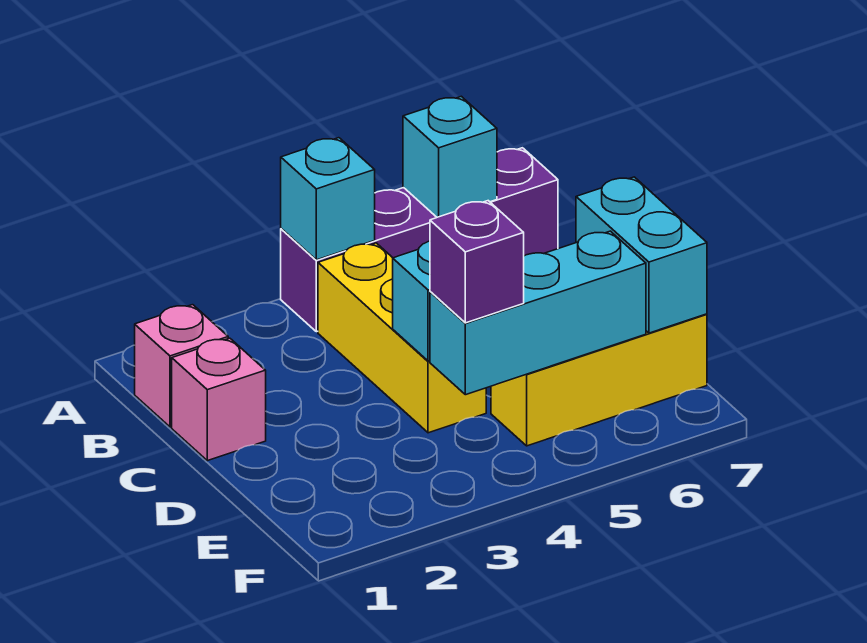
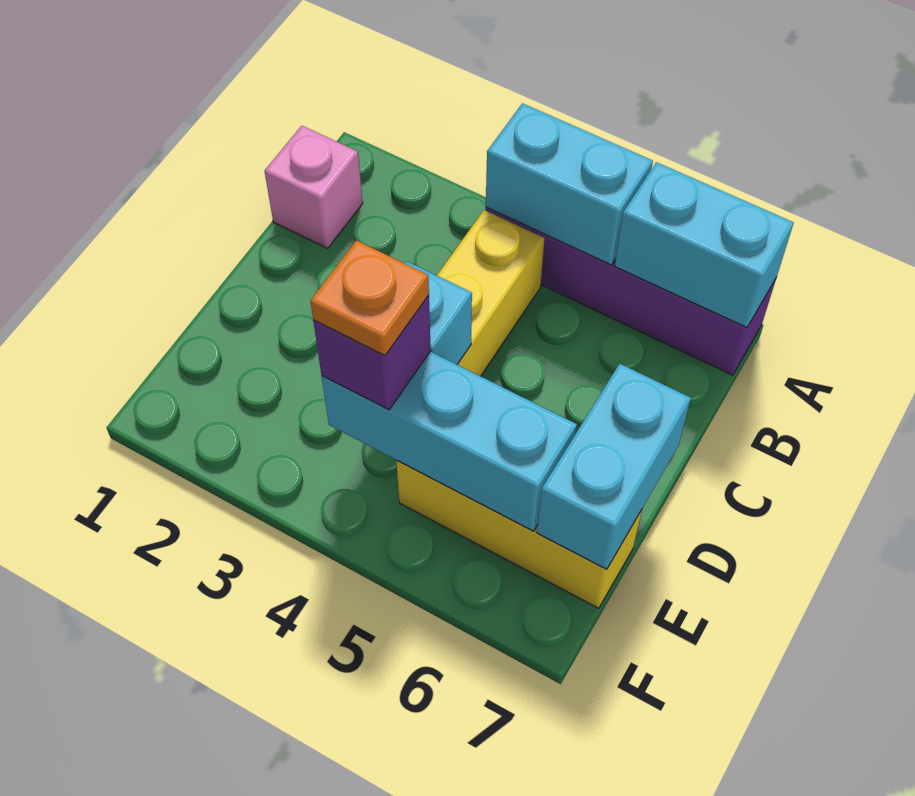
cyan 1x1 brick [281,138,375,260] -> cyan 1x2 brick [486,103,653,265]
cyan 1x1 brick [403,96,497,217] -> cyan 1x2 brick [615,162,793,327]
pink 1x1 brick [172,338,266,461] -> none
none -> orange 1x1 plate [311,240,429,356]

